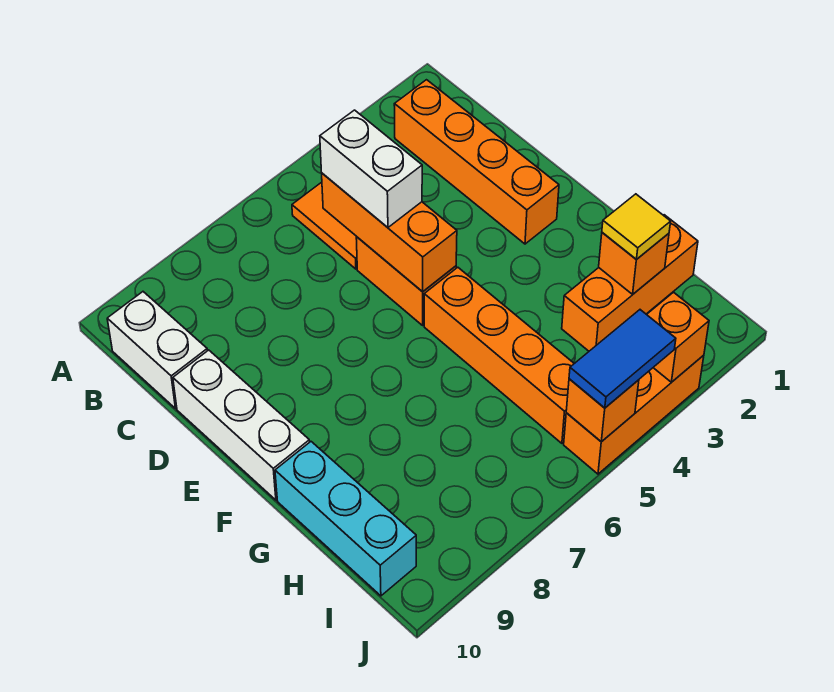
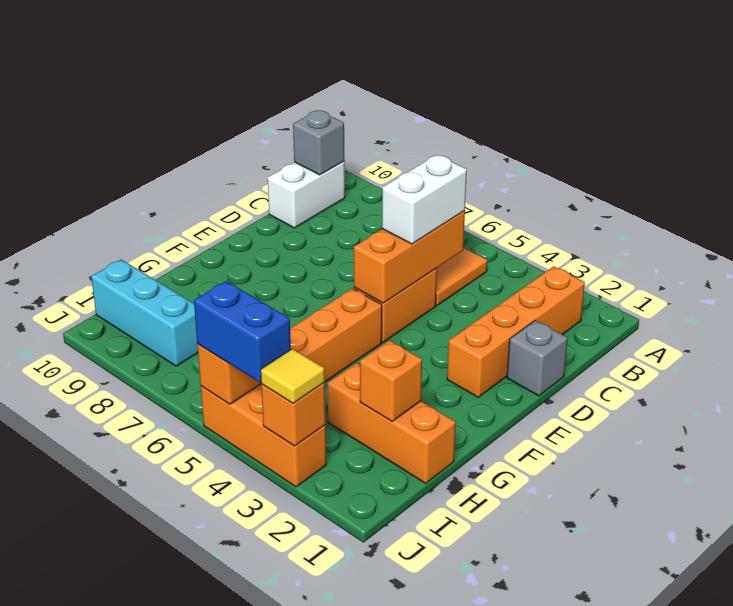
none -> grey 1x1 brick [293,110,344,175]
none -> grey 1x1 brick [507,320,568,396]
white 1x3 brick [173,350,310,500] -> none
cyan 1x3 brick [275,442,416,596] -> cyan 1x3 brick turned to [91,259,198,366]
yellow 1x1 tile [602,194,671,259] -> yellow 1x1 tile moved to [261,349,325,403]
blue 1x2 tile [569,310,676,408] -> blue 1x2 brick [194,281,291,382]

